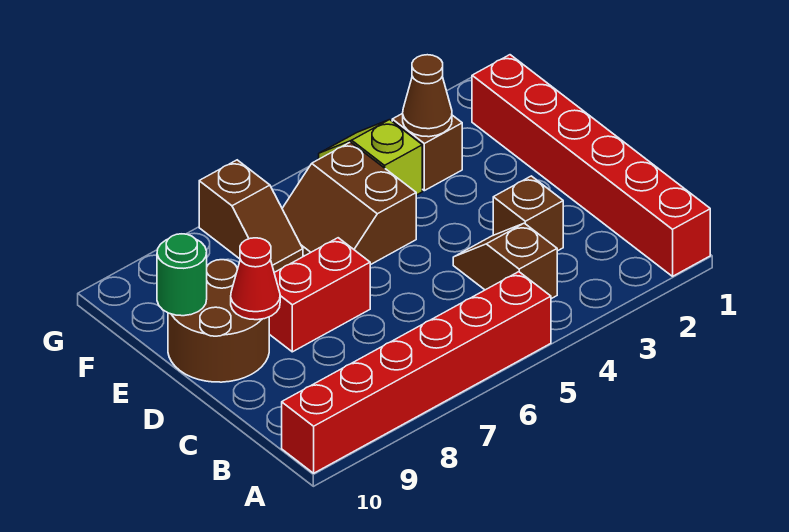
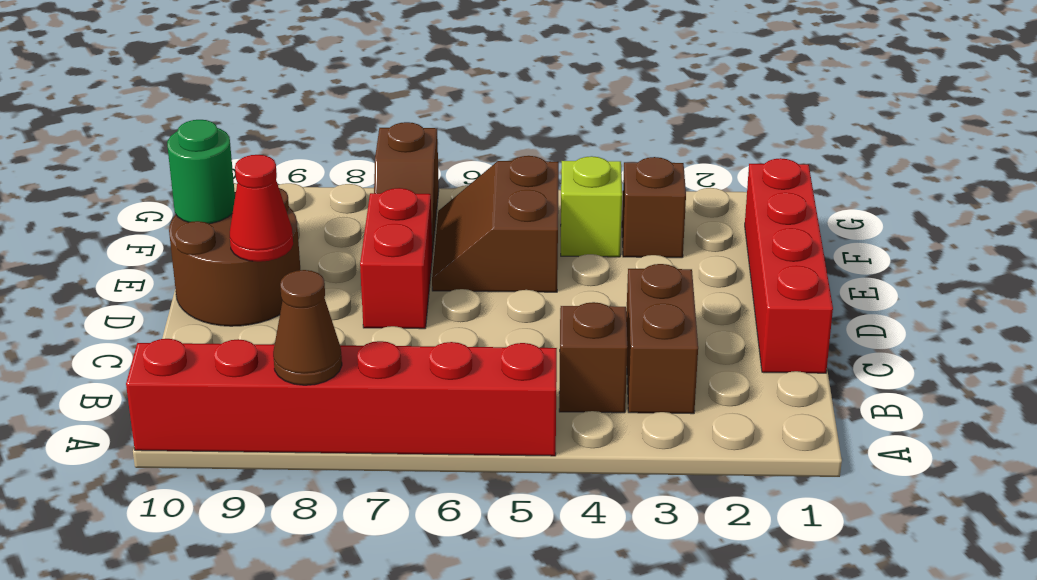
red 1x6 brick [472,55,710,276] -> red 1x4 brick [745,158,833,373]
brown 1x1 brick [493,176,563,251] -> brown 1x2 brick [626,264,698,414]
red 1x2 brick [269,238,370,352] -> red 1x2 brick turned to [360,188,432,329]
brown 1x1 cone [403,55,452,137] -> brown 1x1 cone moved to [273,270,342,385]

